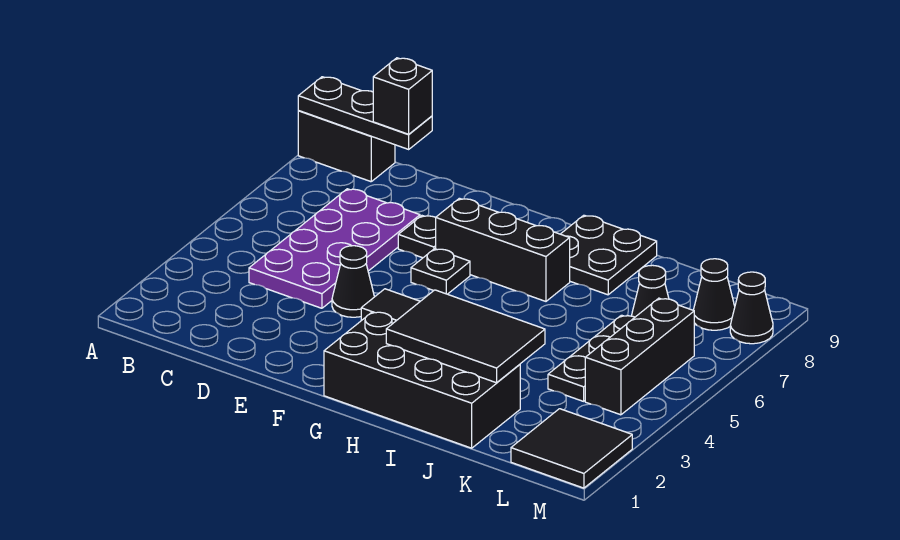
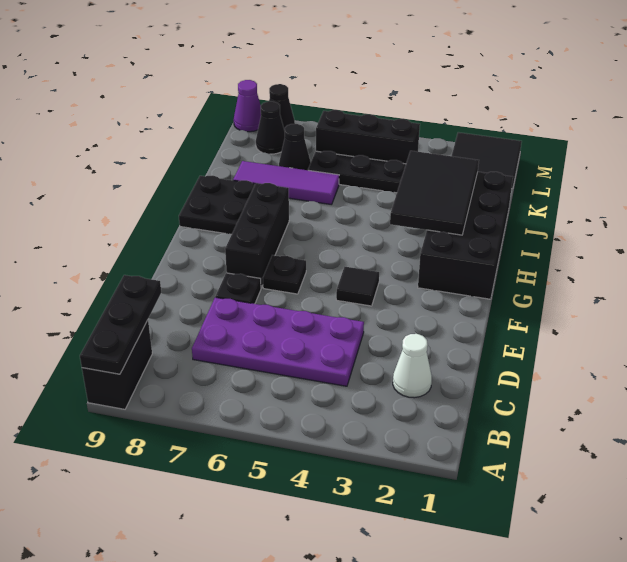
none -> white 1x1 cone [393,334,432,398]
black 1x1 brick [373,58,432,134] -> none
black 1x1 cone [332,246,374,317] -> none
none -> purple 1x3 tile [233,161,339,205]
none -> purple 1x1 cone [234,80,261,132]

